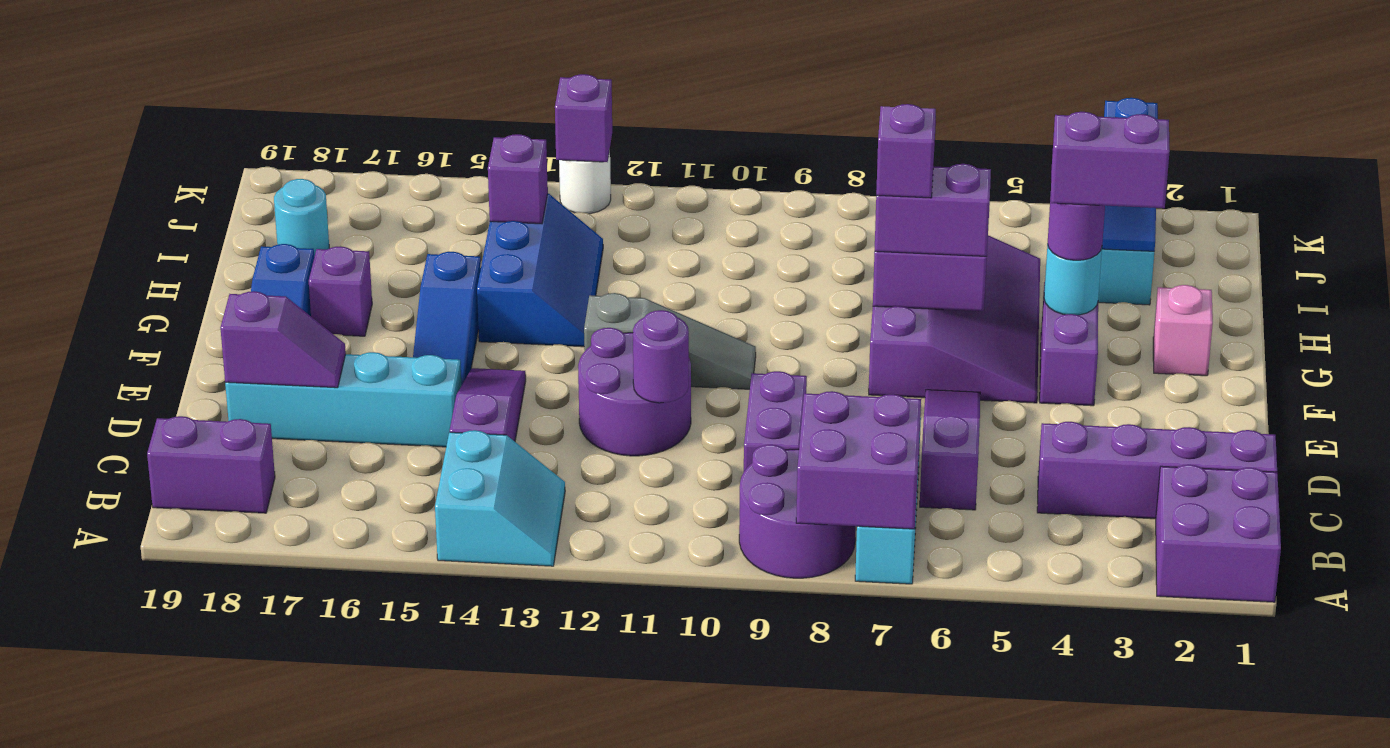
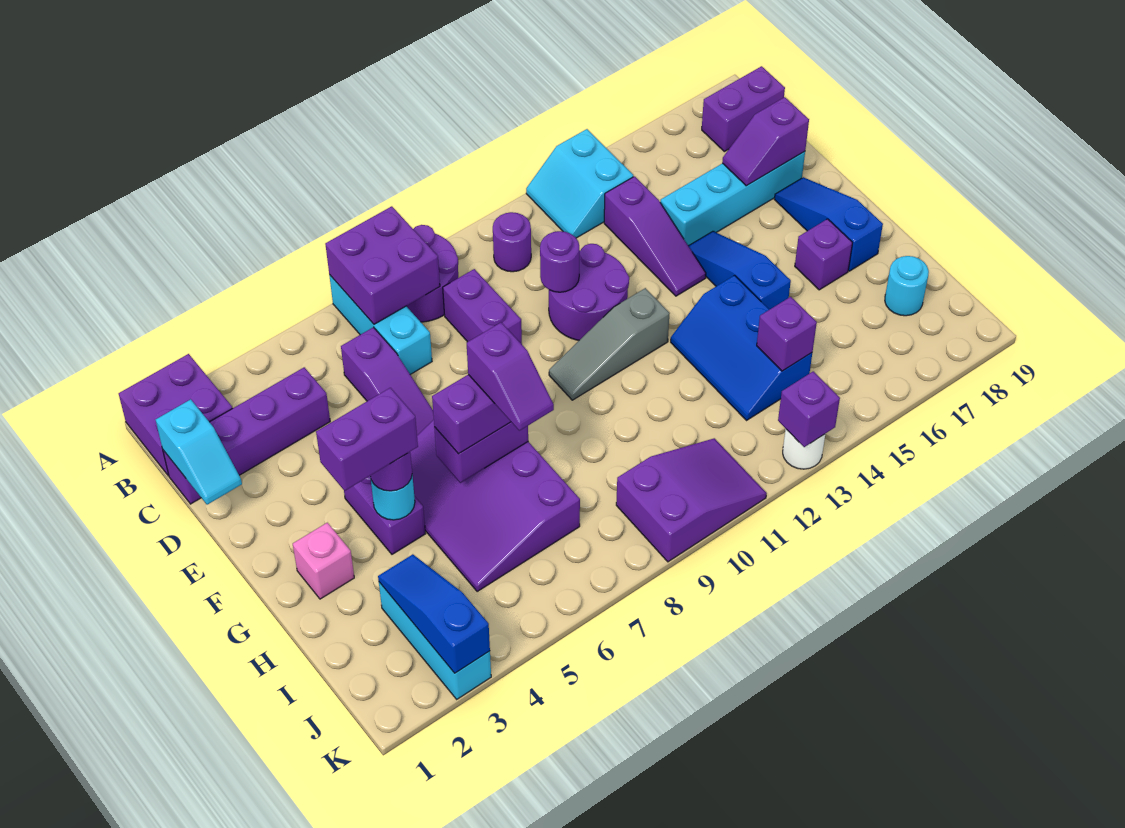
none -> purple 1x1 round brick [493,212,531,272]
none -> cyan 1x2 slope [156,399,242,505]
none -> purple 2x3 slope [616,438,767,562]

